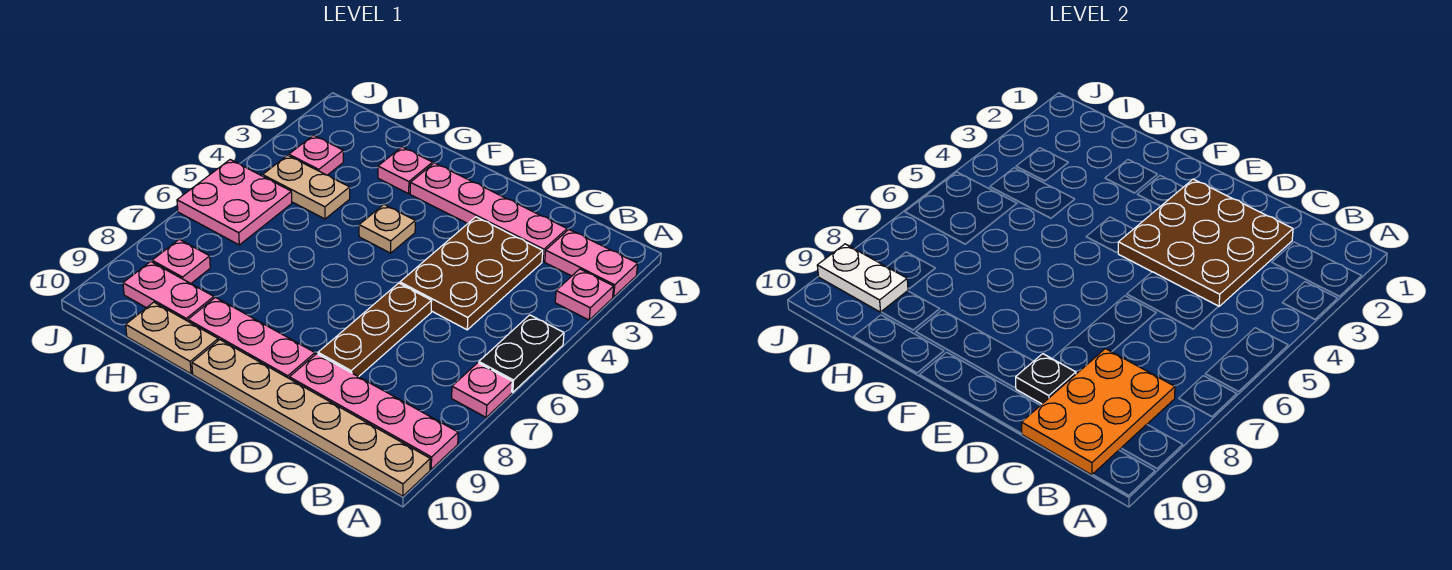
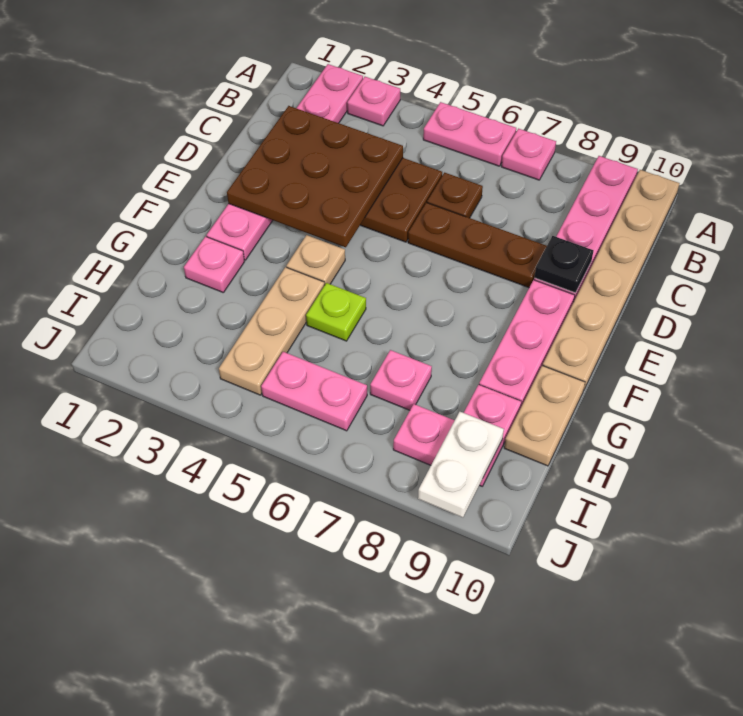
black 1x2 plate [479,315,564,392] -> pink 1x2 plate [423,102,516,166]
orange 2x3 plate [1022,349,1175,475] -> none
none -> brown 1x1 plate [427,173,483,218]
none -> lime 1x1 plate [306,283,366,341]
tan 1x2 plate [263,155,350,219] -> tan 1x3 plate [219,267,325,395]
pink 1x1 plate [289,135,343,175] -> pink 1x1 plate moved to [370,350,432,410]
pink 2x2 plate [177,160,292,245] -> pink 1x2 plate [261,352,367,431]

